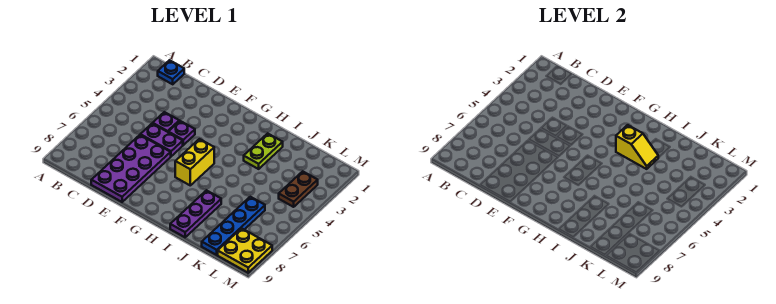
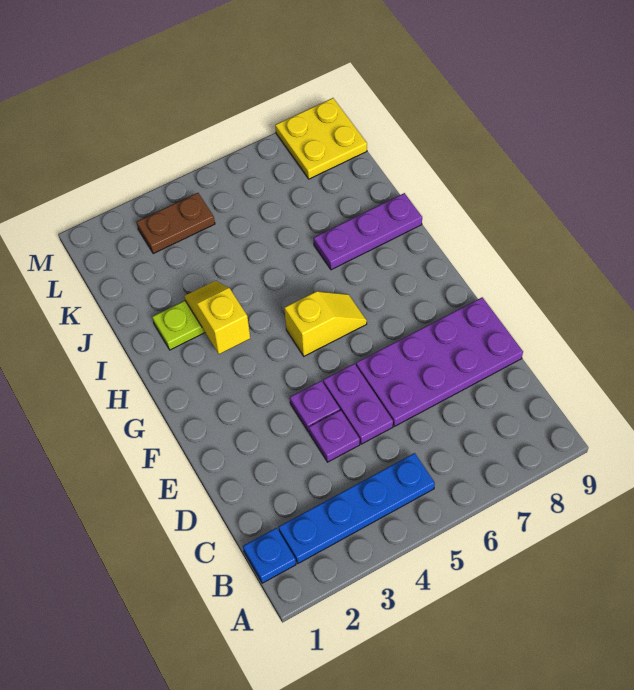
yellow 1x2 brick [175,139,214,185] -> yellow 1x2 slope [284,291,367,356]
blue 1x4 plate [202,197,265,255] -> blue 1x4 plate moved to [278,453,435,563]

